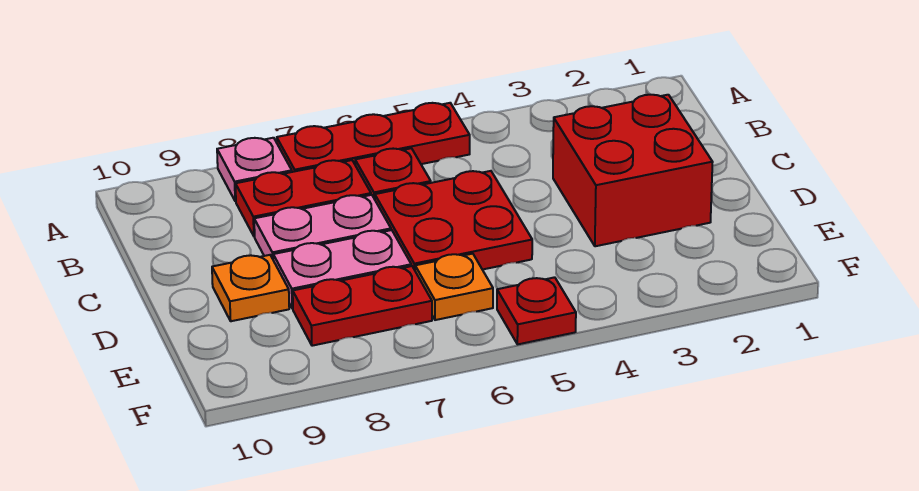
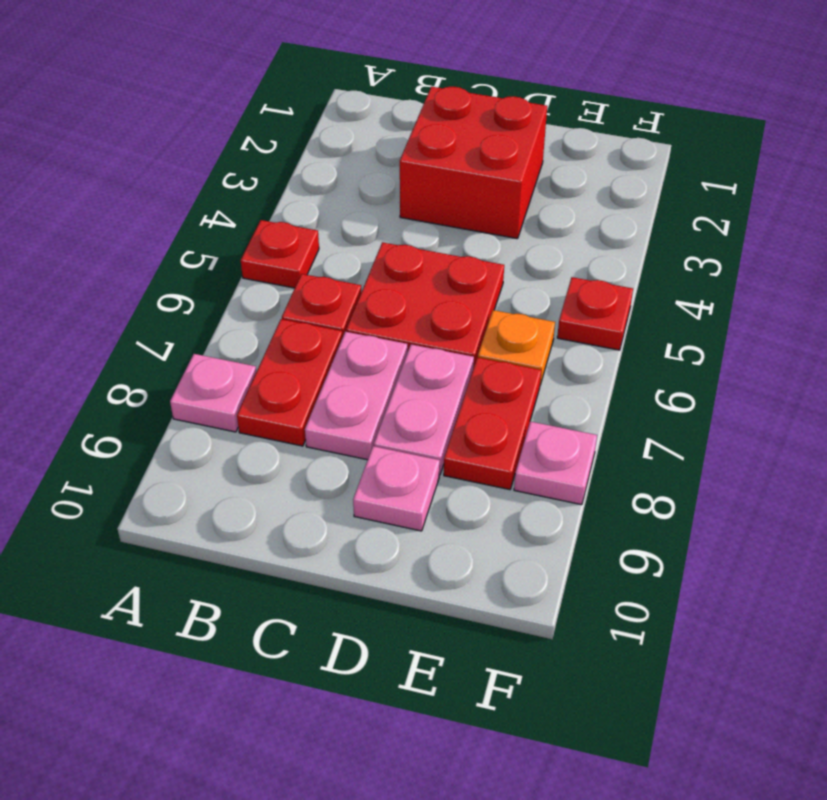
red 1x3 plate [277,103,470,172] -> red 1x1 plate [241,220,319,288]
orange 1x1 plate [212,255,289,321] -> pink 1x1 plate [353,446,440,531]
none -> pink 1x1 plate [514,422,597,505]

